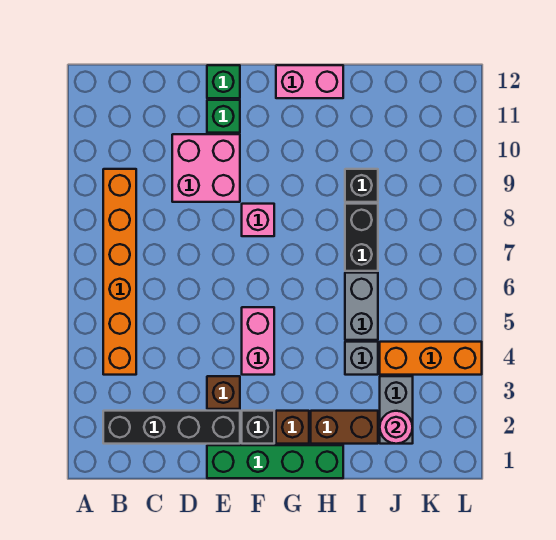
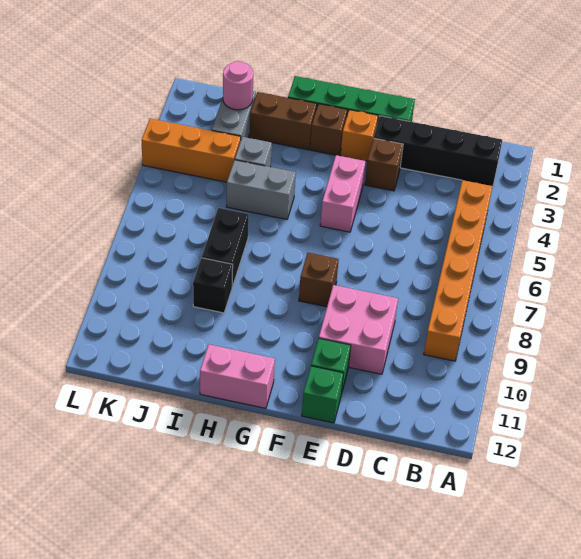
black 1x1 brick [242,411,274,444] -> orange 1x1 brick [341,110,378,161]
pink 1x1 brick [242,204,274,236] -> brown 1x1 brick [299,253,339,307]
grey 1x2 brick [345,273,378,340] -> grey 1x2 brick turned to [227,160,296,219]

